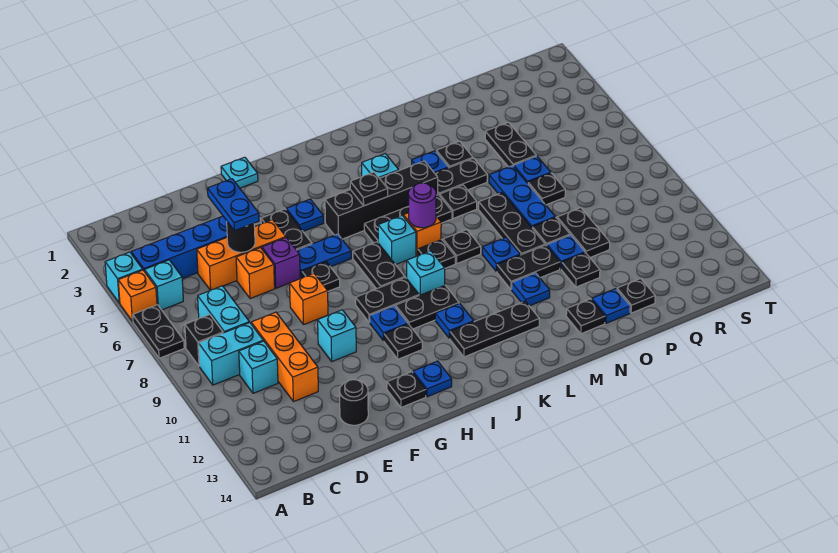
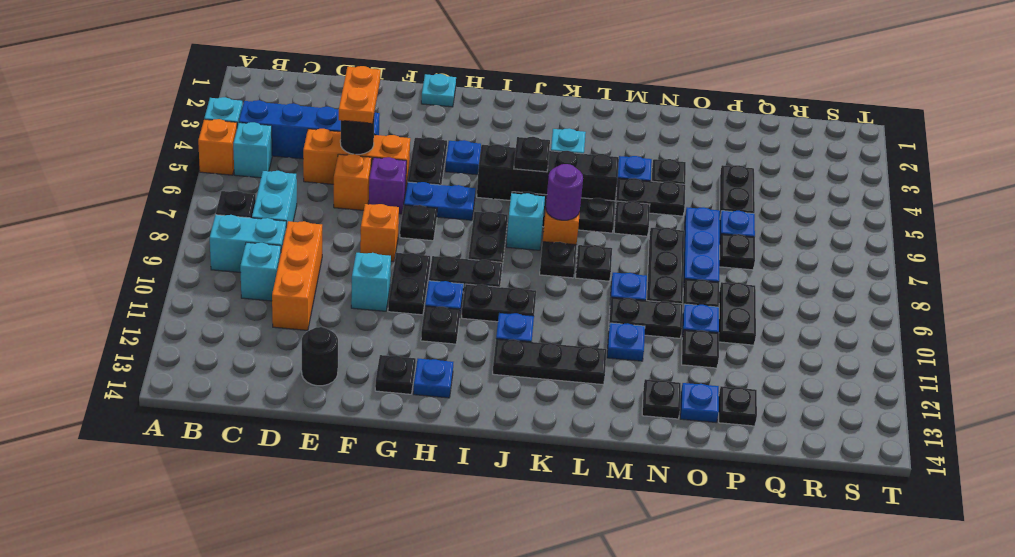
black 1x2 plate [133,305,184,358] -> black 1x2 plate moved to [388,253,430,315]
blue 1x2 plate [208,179,259,231] -> orange 1x2 plate [339,66,381,123]
cyan 1x1 brick [407,251,445,296] -> none

